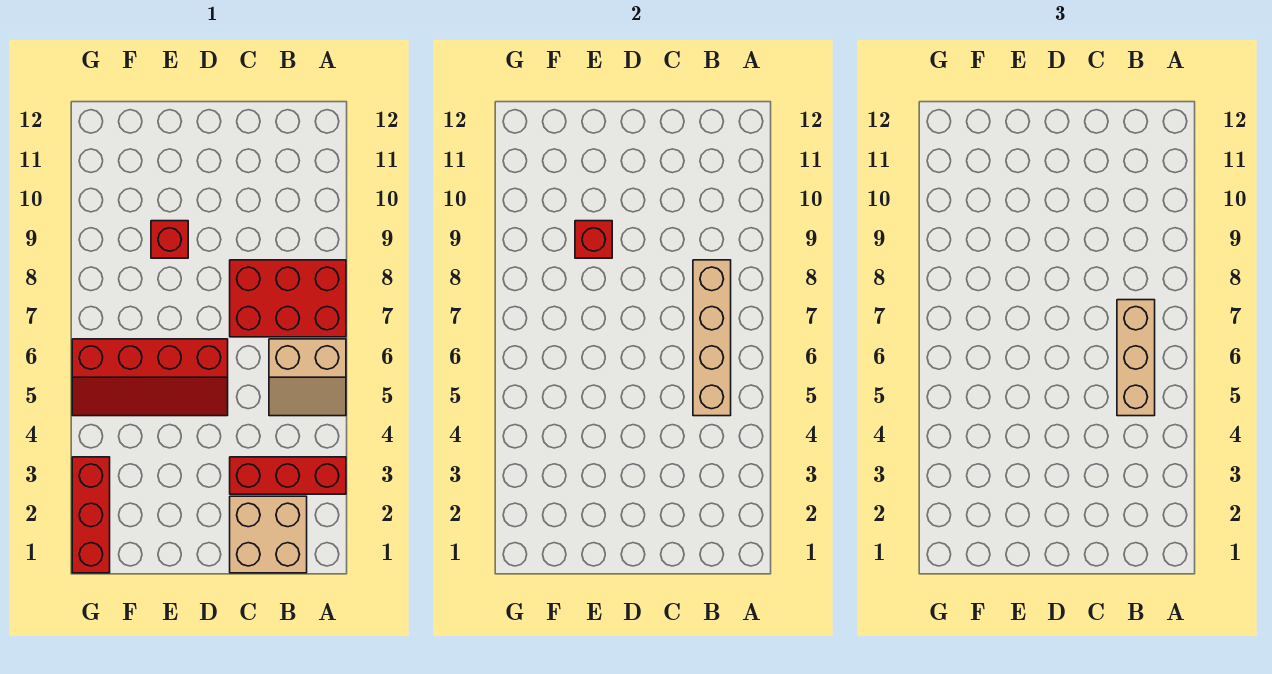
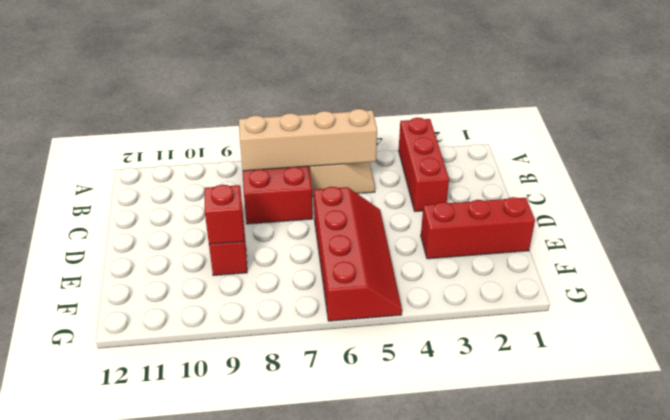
tan 2x2 brick [230,496,307,573] -> none
tan 1x3 brick [1117,300,1155,416] -> none
red 1x3 brick [72,457,110,573] -> red 1x3 brick moved to [421,197,535,259]

